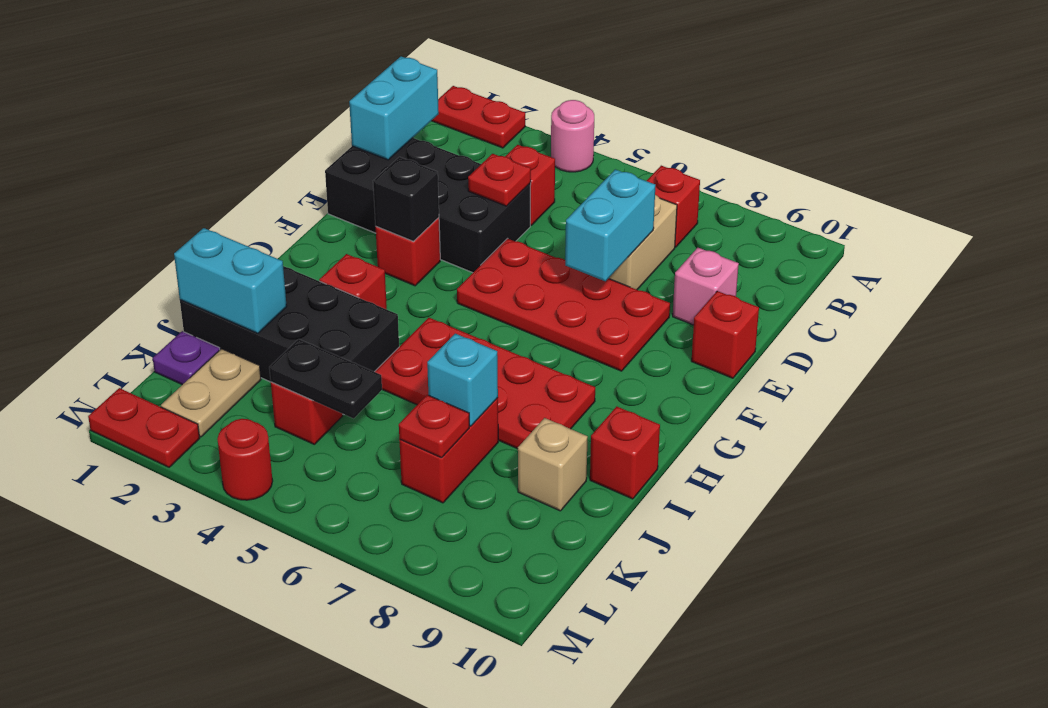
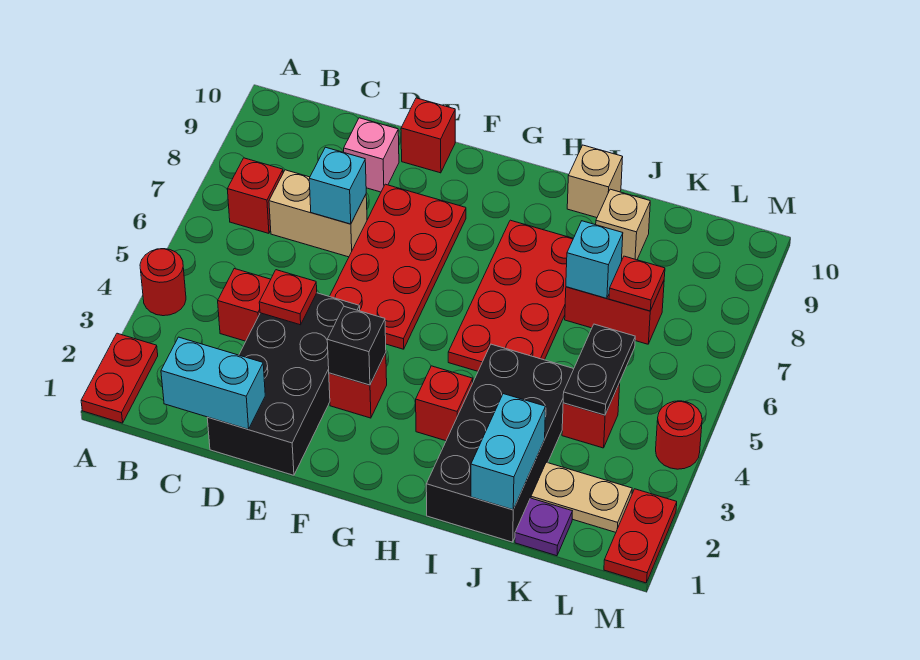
pink 1x1 round brick [551,100,594,172] -> red 1x1 round brick [140,249,186,316]
cyan 1x2 brick [565,169,655,281] -> cyan 1x1 brick [309,147,366,224]
red 1x1 brick [590,406,660,499] -> tan 1x1 brick [567,145,623,218]

